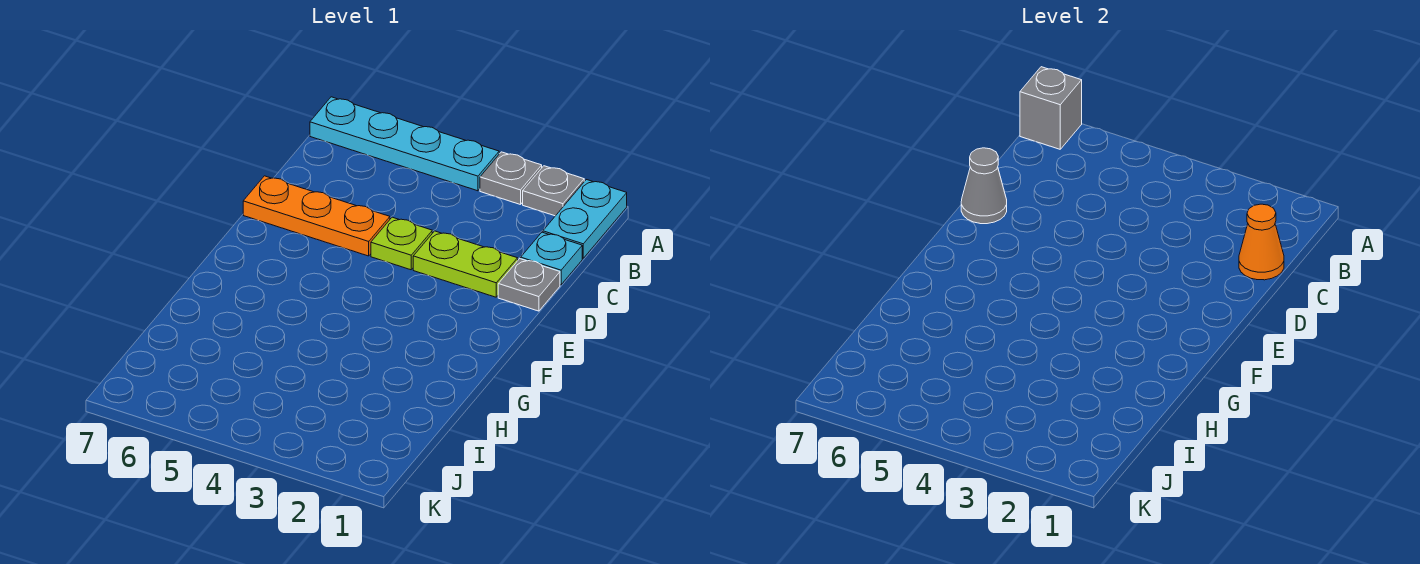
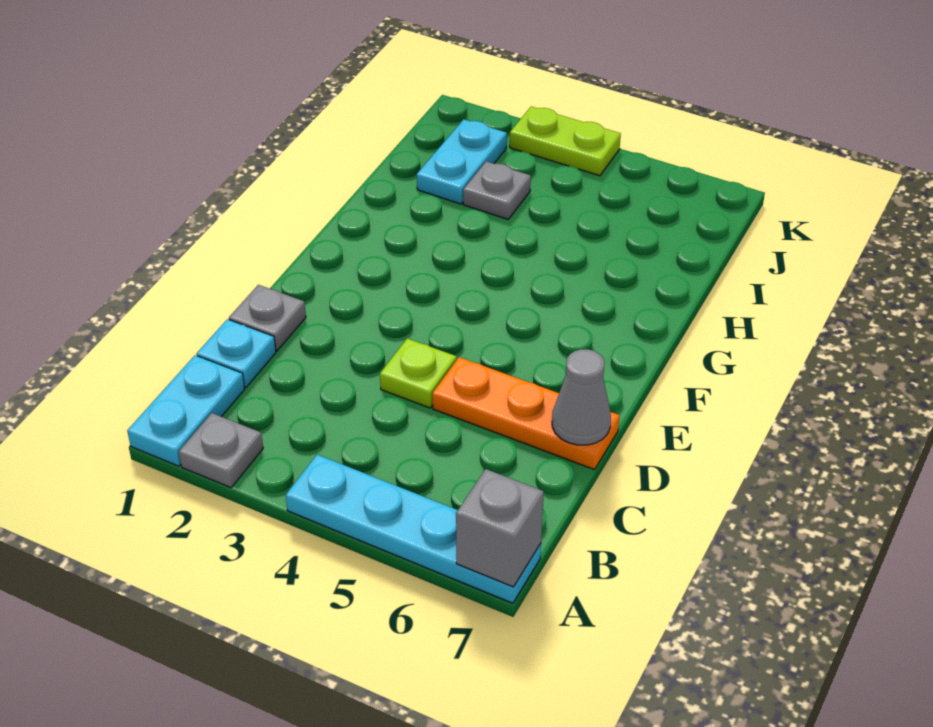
grey 1x1 plate [480,152,542,205] -> grey 1x1 plate moved to [463,161,531,219]
orange 1x1 cone [1239,204,1284,280] -> none
lime 1x2 plate [413,231,518,297] -> lime 1x2 plate moved to [510,106,621,176]
none -> cyan 1x2 plate [417,120,507,204]

